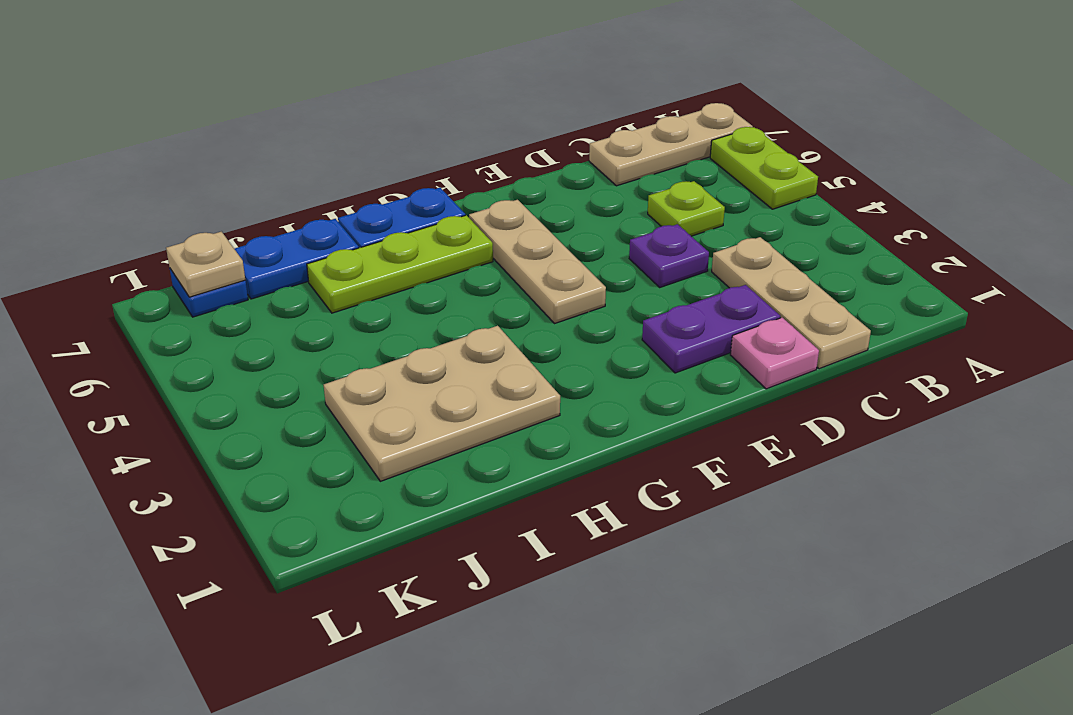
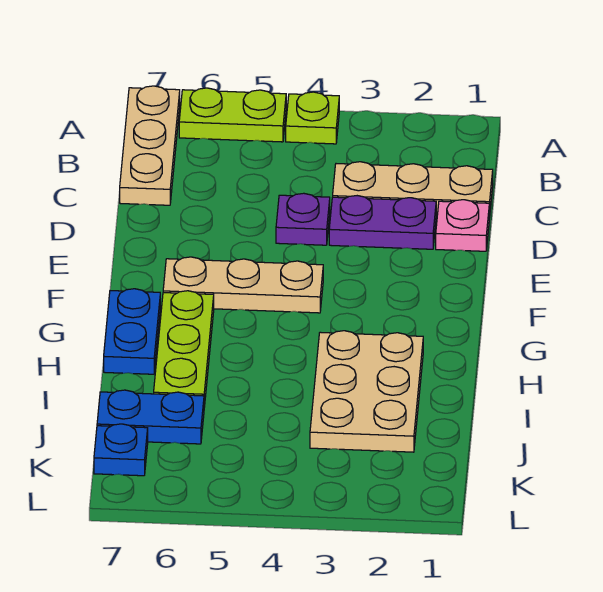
lime 1x1 plate [648,181,725,236] -> lime 1x1 plate moved to [286,92,339,144]
purple 1x2 plate [642,285,780,373] -> purple 1x2 plate turned to [329,196,436,249]
blue 1x2 plate [234,219,359,299] -> blue 1x2 plate turned to [97,390,204,444]
tan 1x1 plate [166,232,245,297] -> none

